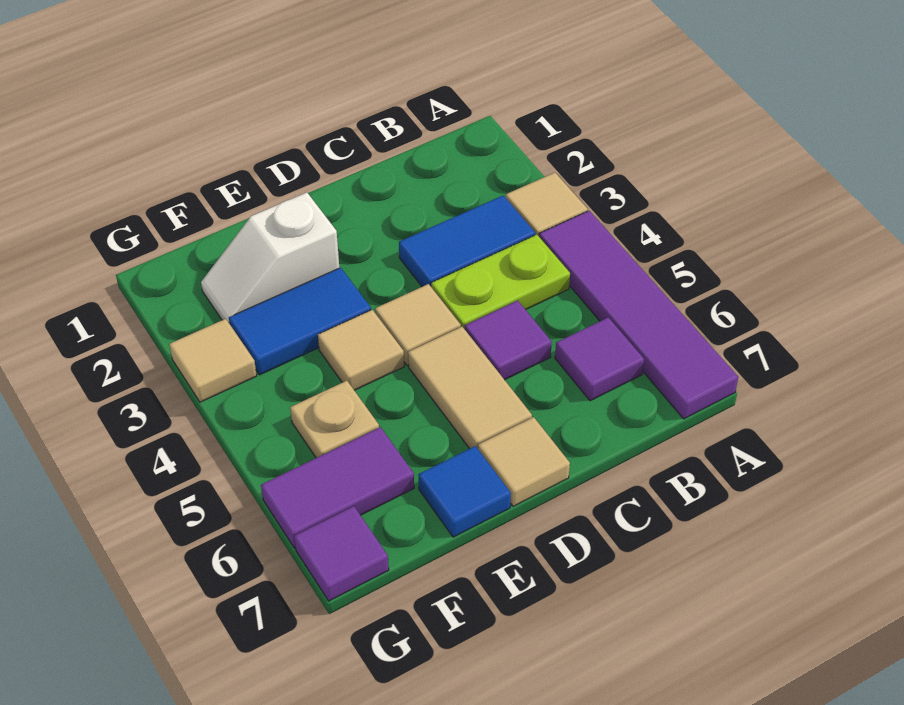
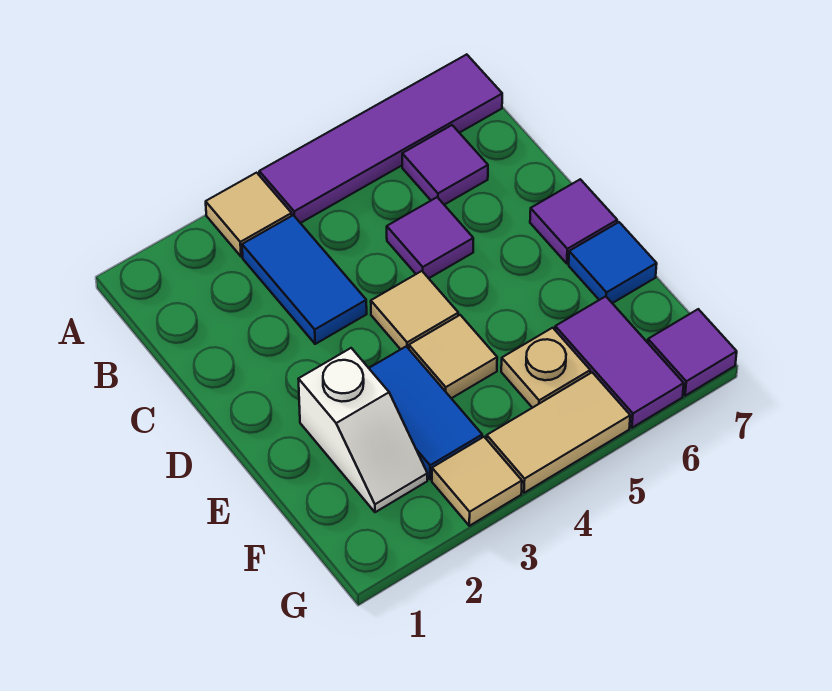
lime 1x2 plate [431,235,570,329] -> none
tan 1x2 tile [408,327,532,449] -> tan 1x2 tile moved to [487,372,630,493]
tan 1x1 tile [478,417,570,506] -> purple 1x1 tile [530,179,617,263]

